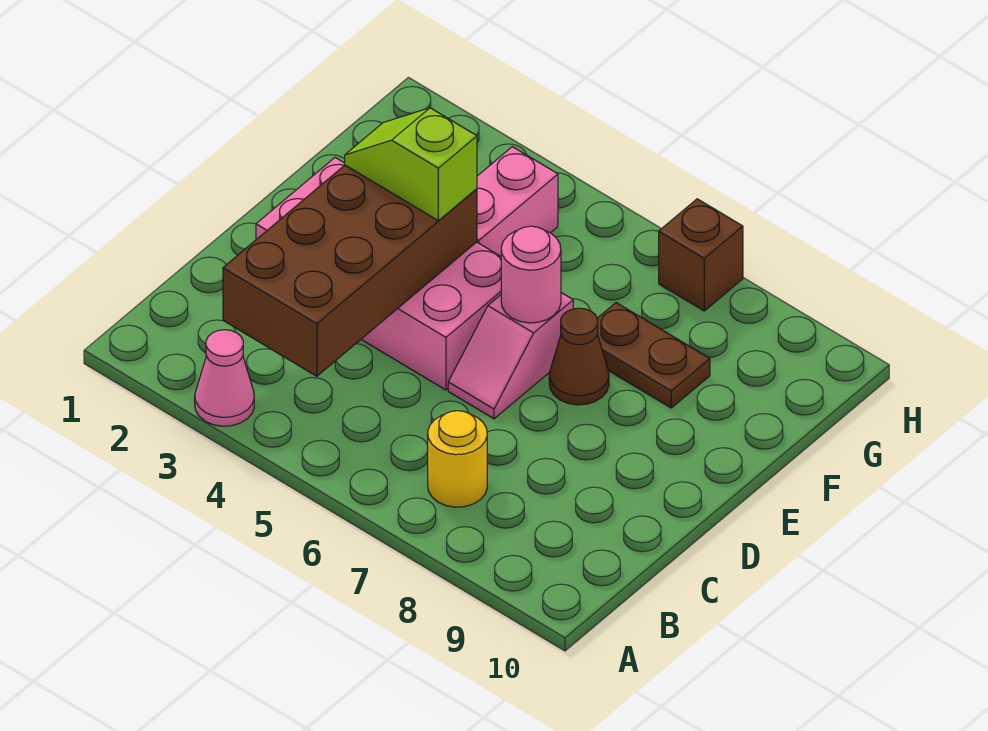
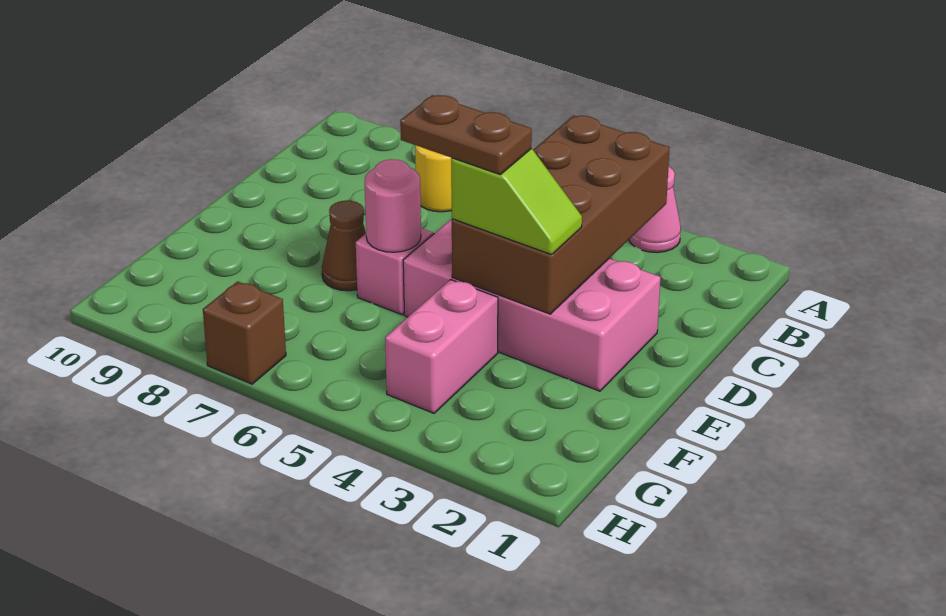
brown 1x2 plate [597,303,710,408] -> brown 1x2 plate moved to [400,95,532,174]

